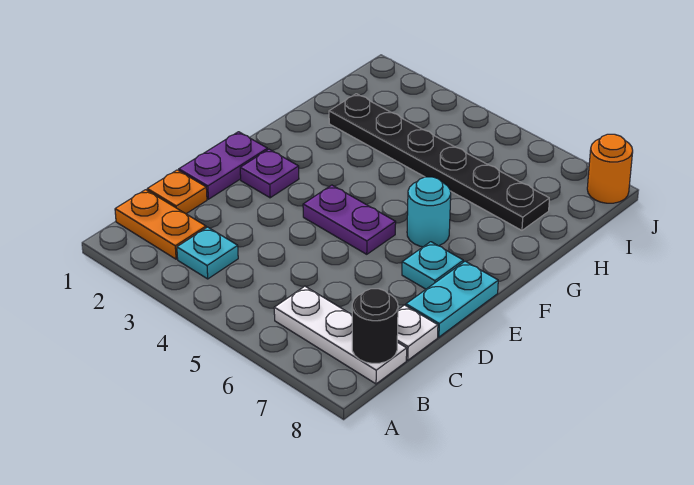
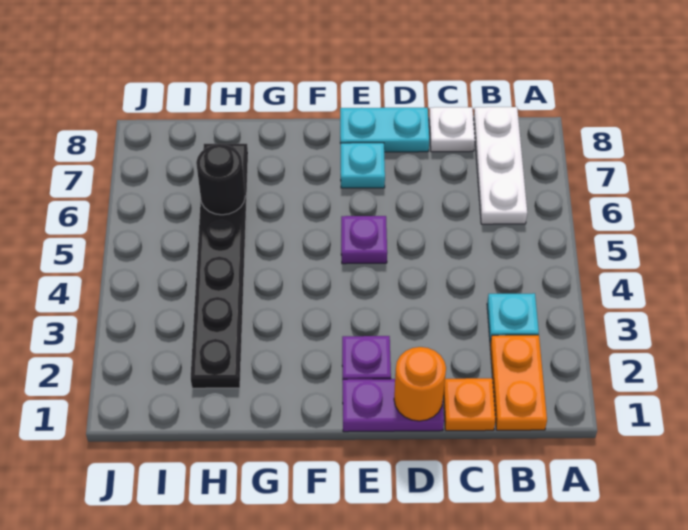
black 1x1 round brick [352,289,398,363] -> black 1x1 round brick moved to [196,144,245,215]
purple 1x2 plate [303,185,396,254] -> purple 1x1 plate [341,216,387,264]
cyan 1x1 round brick [407,177,451,247] -> none
orange 1x1 round brick [587,134,633,203] -> orange 1x1 round brick moved to [394,347,446,421]

